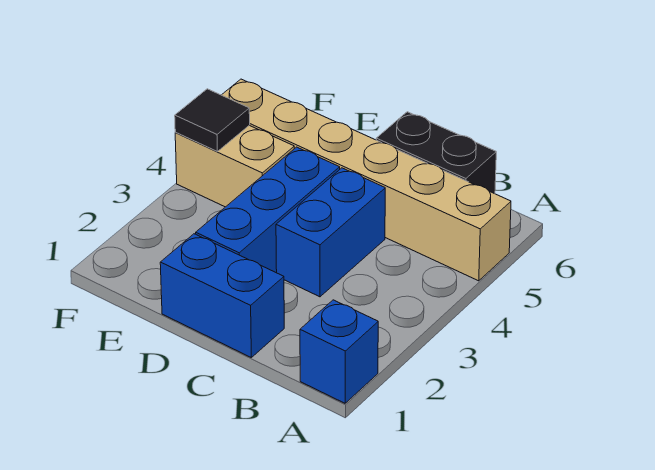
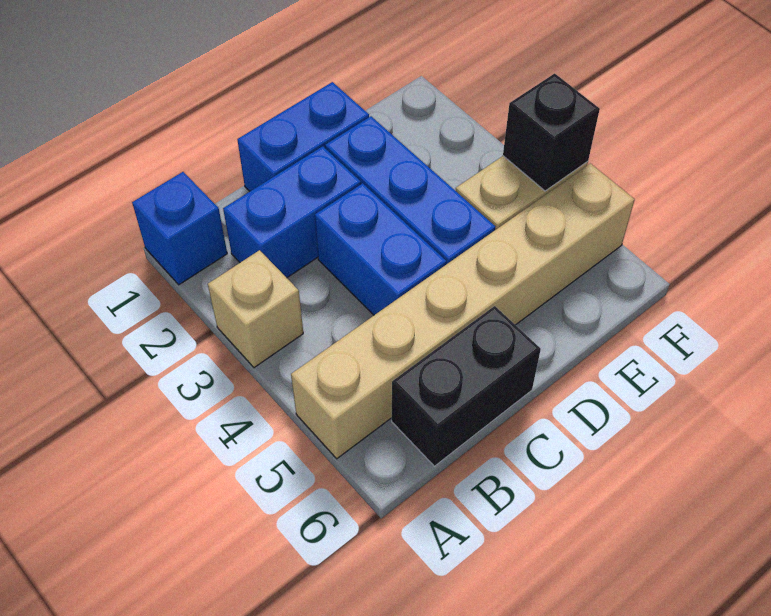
none -> tan 1x1 brick [208,250,303,368]
none -> blue 1x2 brick [223,146,361,278]
black 1x1 tile [175,89,250,151] -> black 1x1 brick [503,74,600,191]

